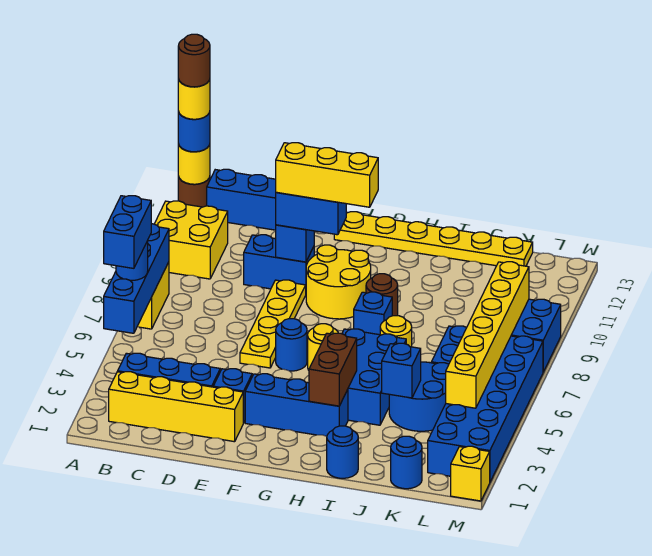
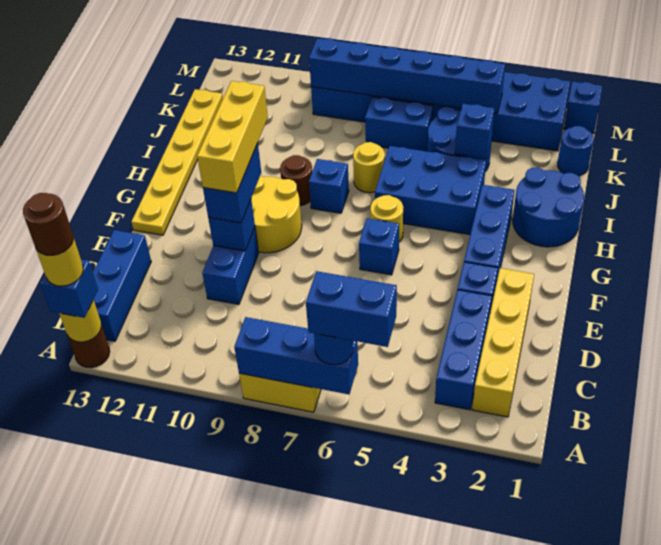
blue 1x4 brick [104,224,169,333] -> blue 1x3 brick [234,317,358,394]
yellow 2x2 brick [155,201,228,279] -> none
blue 1x1 round brick [178,111,210,152] -> blue 1x1 brick [40,259,98,318]
yellow 1x4 plate [240,280,306,368] -> none
blue 1x1 round brick [276,319,307,371] -> blue 1x1 brick [359,218,399,275]
brown 1x2 brick [309,333,357,406] -> none
blue 1x1 round brick [327,426,358,478] -> blue 2x2 round brick [513,167,584,247]
yellow 1x6 brick [446,262,529,408] -> blue 1x6 brick [309,38,505,114]
yellow 1x1 brick [451,446,490,501] -> blue 1x1 brick [564,81,602,134]

